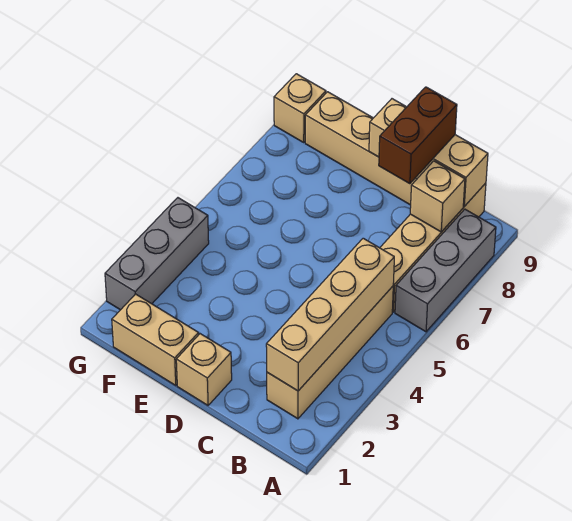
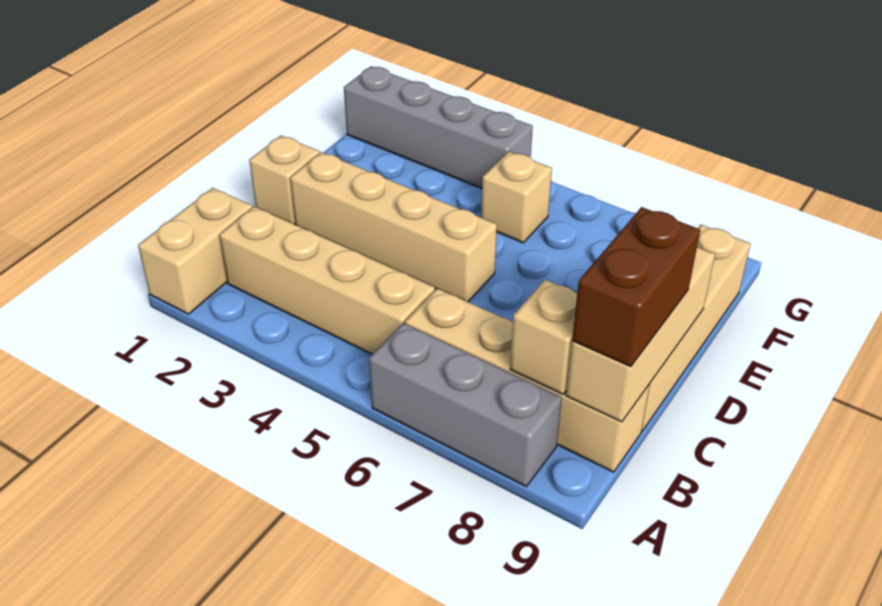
tan 1x4 brick [266,238,394,391] -> tan 1x4 brick moved to [290,152,497,302]
brown 1x2 brick [379,87,457,184] -> brown 1x2 brick turned to [572,207,700,367]
tan 1x2 brick [112,294,199,386] -> tan 1x2 brick moved to [138,188,252,314]
grey 1x3 brick [105,198,209,310] -> grey 1x4 brick [344,67,533,188]
tan 1x1 brick [274,74,326,142] -> tan 1x1 brick moved to [481,152,552,243]

